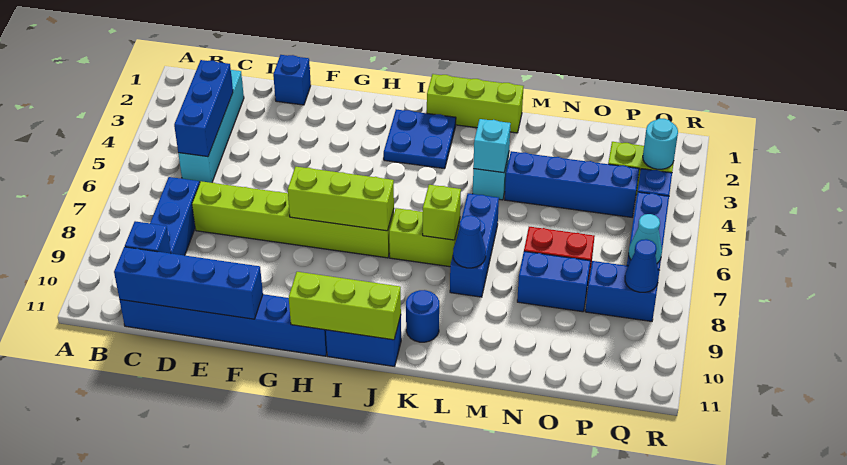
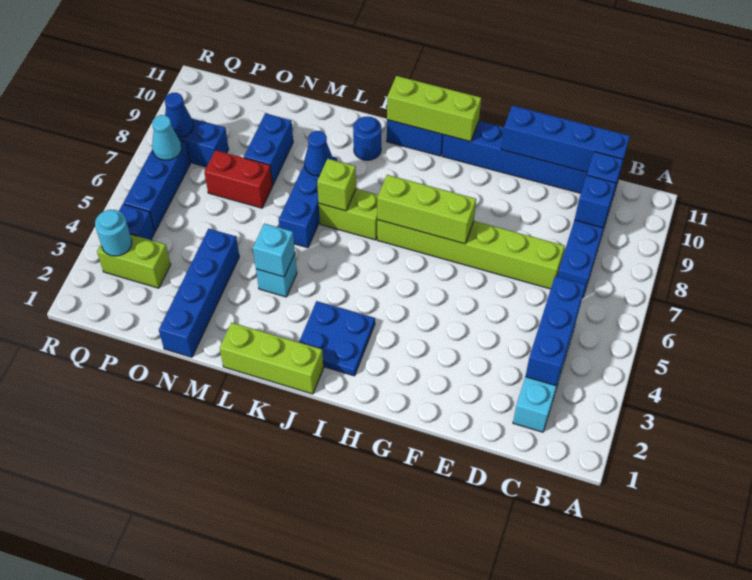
blue 1x1 brick [273,55,311,105] -> blue 1x1 brick moved to [575,175,616,228]
blue 1x4 brick [505,151,639,217] -> blue 1x4 brick turned to [159,229,239,357]
blue 1x2 brick [517,251,590,312] -> blue 1x2 brick turned to [244,113,293,185]

